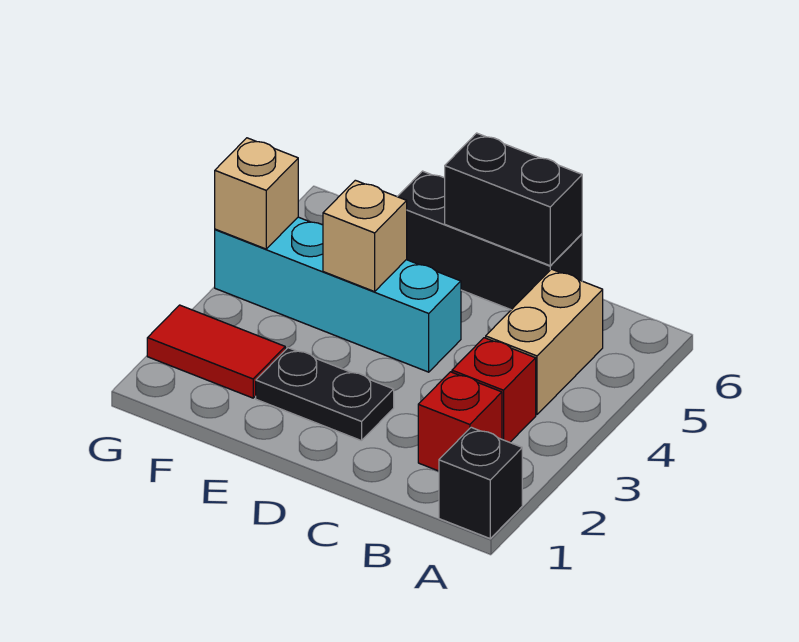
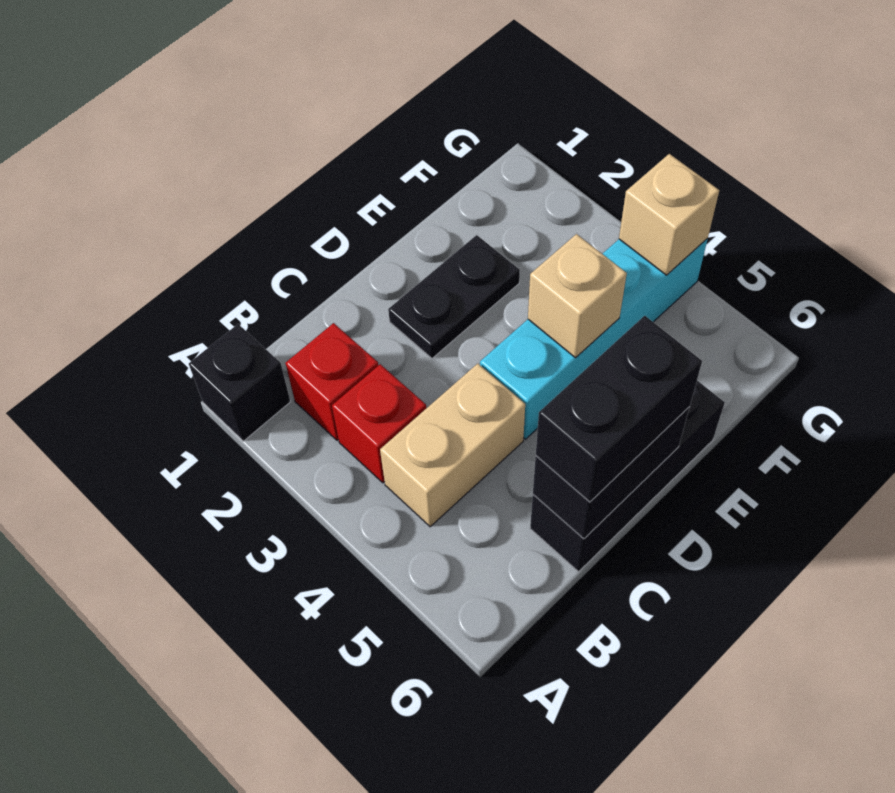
tan 1x2 brick [486,269,603,415] -> tan 1x2 brick turned to [380,363,525,527]
none -> black 1x2 brick [536,316,702,502]
red 1x2 tile [147,305,285,398] -> none

